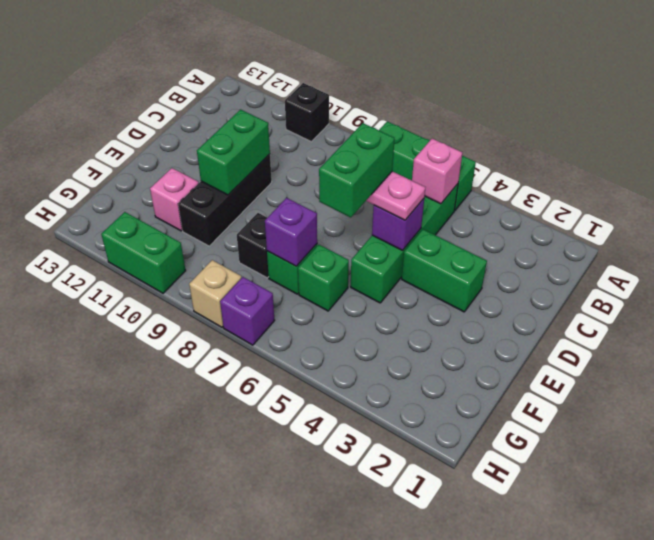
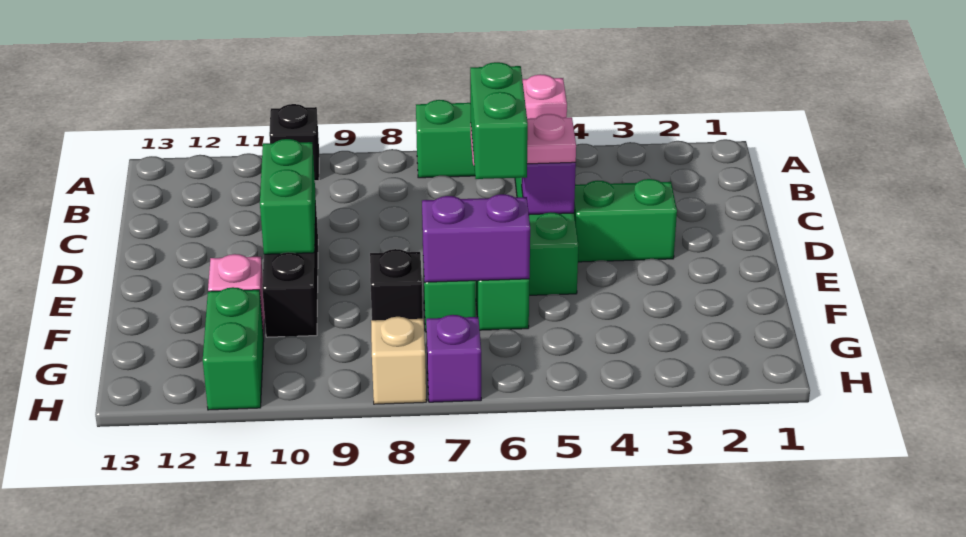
purple 1x1 brick [265,198,317,266] -> purple 1x2 brick [422,194,530,282]
green 1x2 brick [101,212,186,293] -> green 1x2 brick turned to [203,287,264,410]

